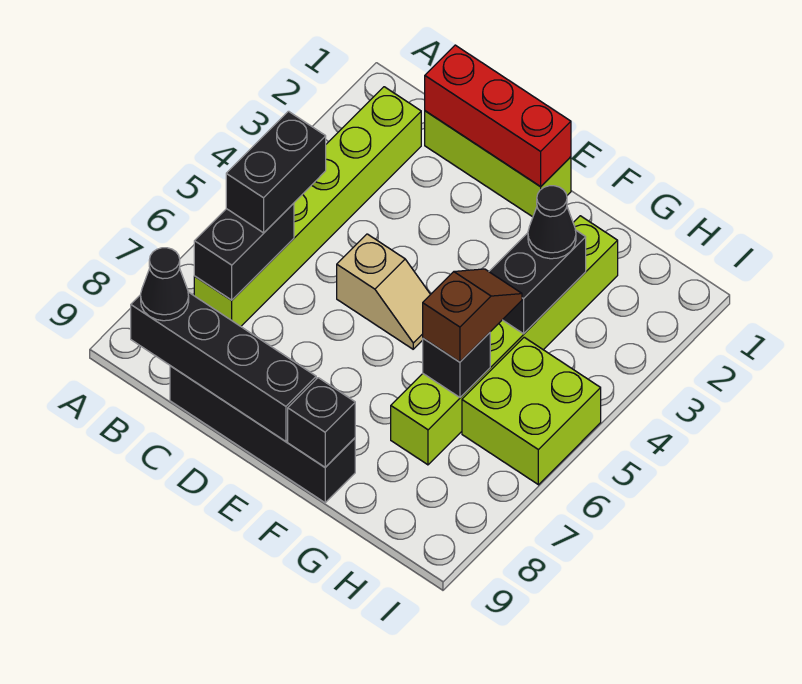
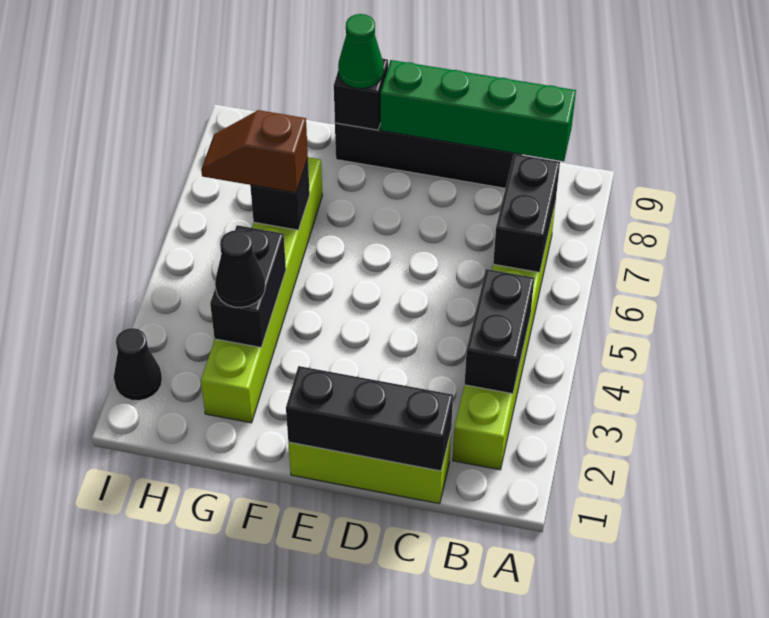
black 1x2 brick [226,111,326,233] -> black 1x2 brick moved to [465,269,534,394]
black 1x4 brick [131,292,316,442] -> green 1x4 brick [381,60,576,161]
black 1x1 cone [141,248,189,321] -> black 1x1 cone moved to [114,328,162,401]
red 1x3 brick [425,45,571,187] -> black 1x3 brick [286,366,453,471]
tan 1x2 slope [337,234,431,349] -> none
none -> green 1x1 cone [338,14,384,89]
brown 1x2 slope [423,269,522,362] -> brown 1x2 slope turned to [201,110,308,193]
lime 2x2 brick [462,337,601,485] -> none

